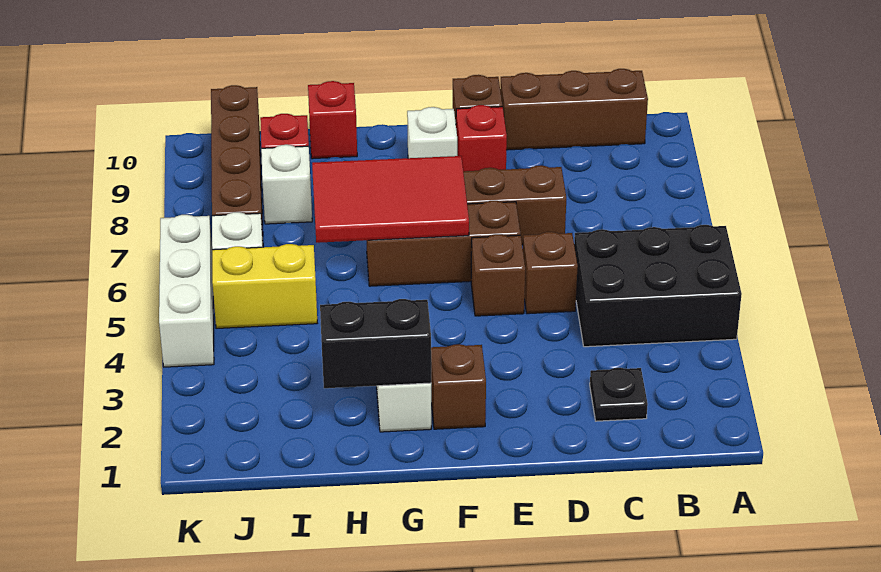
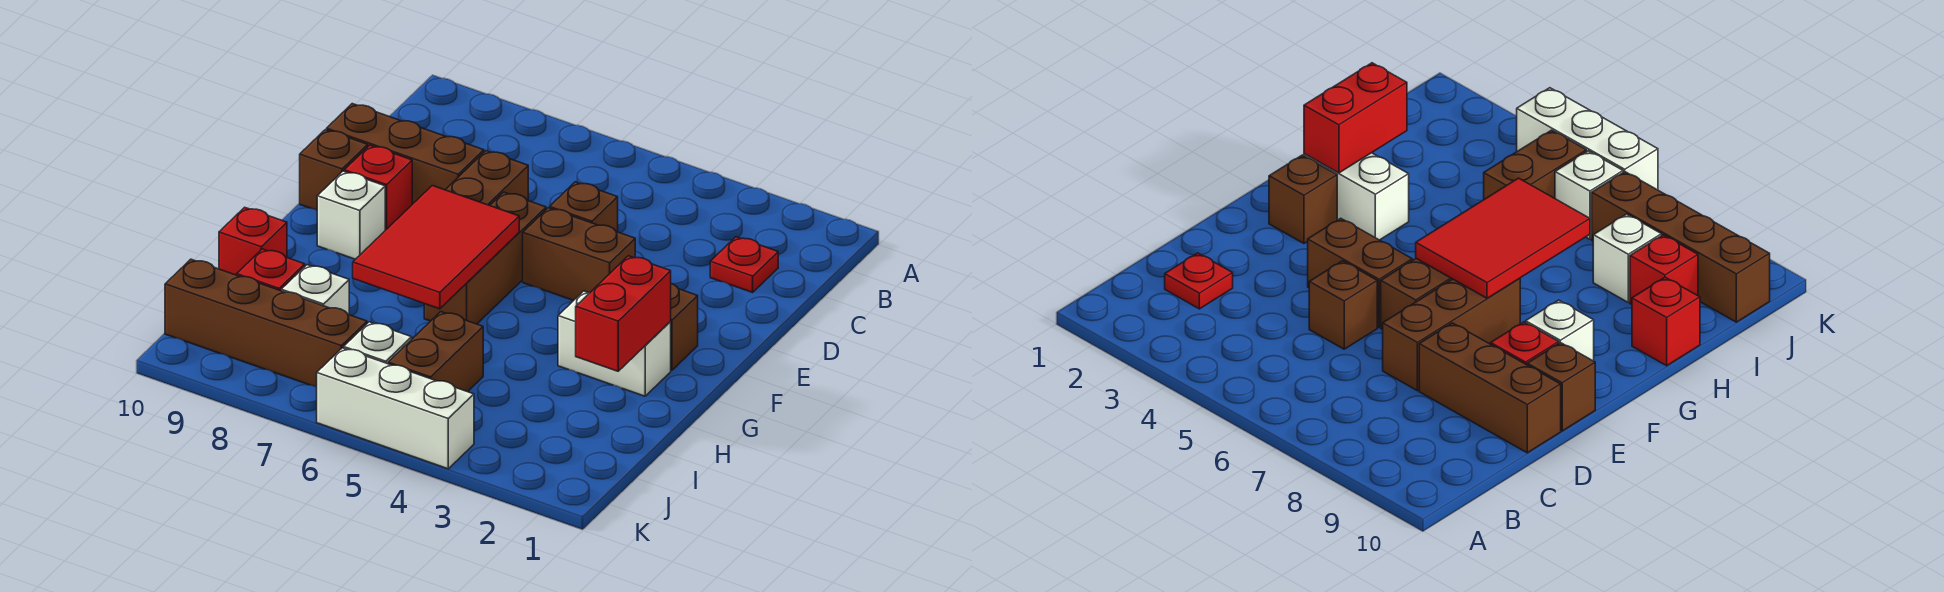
black 2x3 brick [574,225,742,347] -> none
brown 1x3 brick [500,69,648,150] -> brown 1x3 brick turned to [327,104,484,204]
black 1x1 plate [590,368,648,421] -> red 1x1 plate [710,237,778,292]
brown 1x1 brick [471,234,525,316] -> brown 1x2 brick [523,208,635,301]
black 1x2 brick [320,299,431,388] -> red 1x2 brick [576,256,671,371]
yellow 1x2 brick [212,244,317,329] -> brown 1x2 brick [388,312,483,392]

